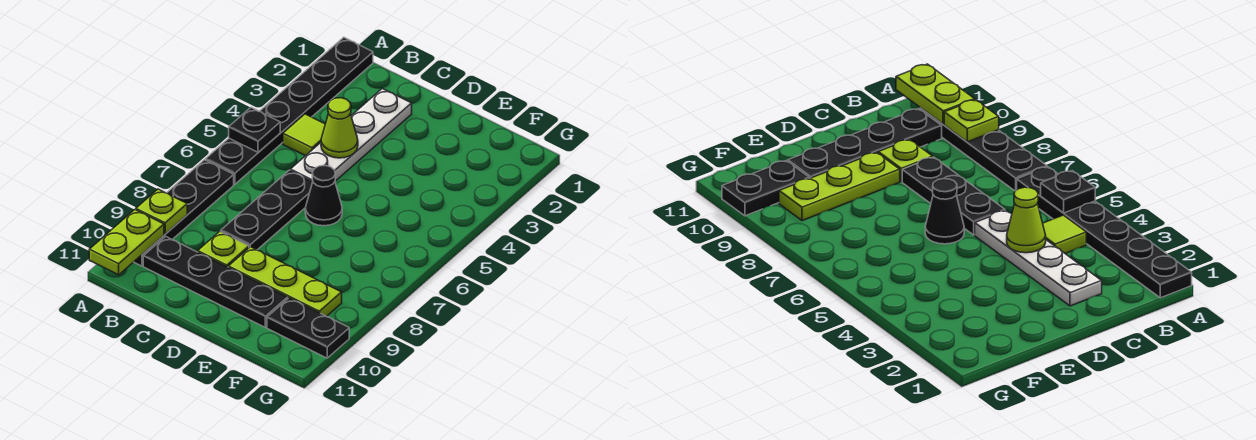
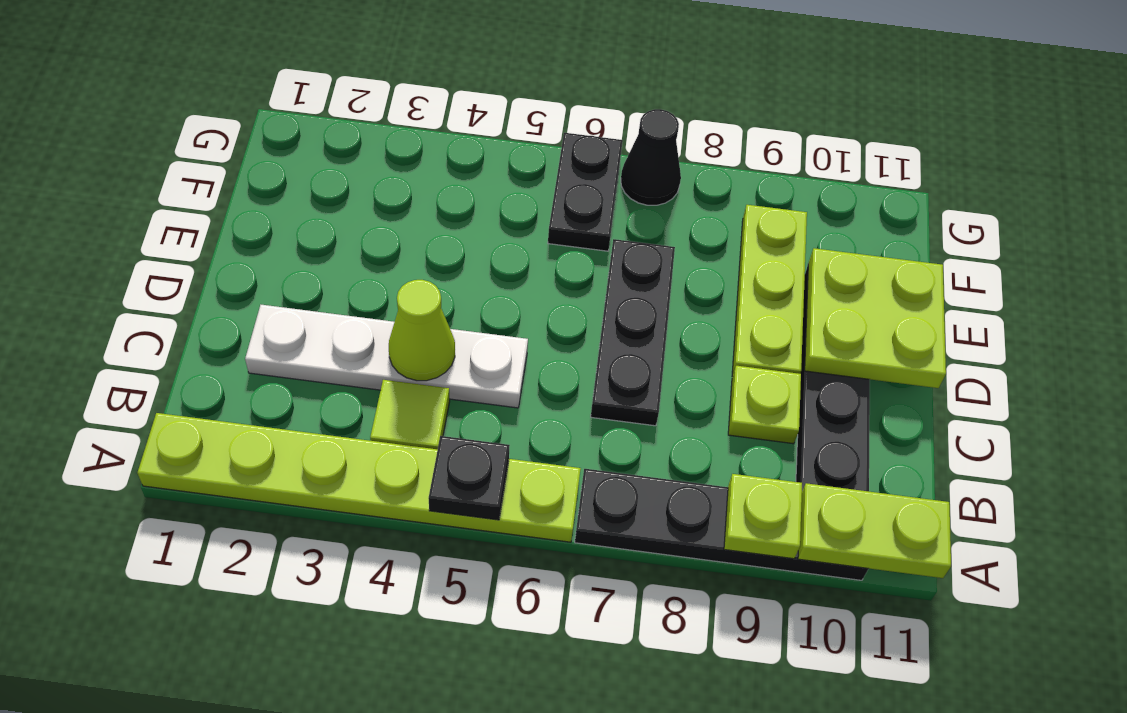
black 1x6 plate [206,37,373,184] -> lime 1x6 plate [137,413,581,542]
black 1x3 plate [221,170,312,250] -> black 1x3 plate turned to [591,239,675,426]
black 1x1 cone [305,166,342,226] -> black 1x1 cone moved to [621,109,681,205]
none -> lime 2x2 plate [805,248,946,388]
black 1x2 plate [267,298,349,358] -> black 1x2 plate moved to [548,133,623,251]

